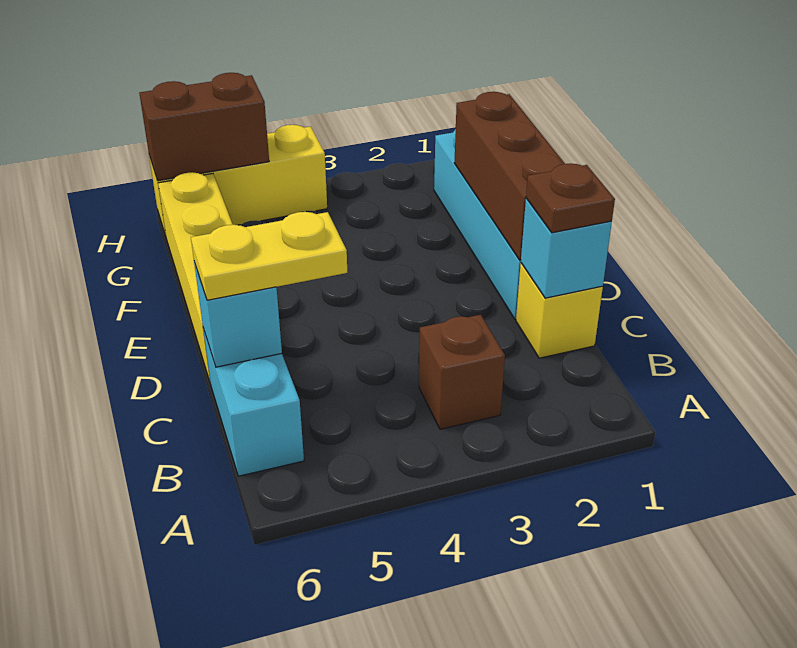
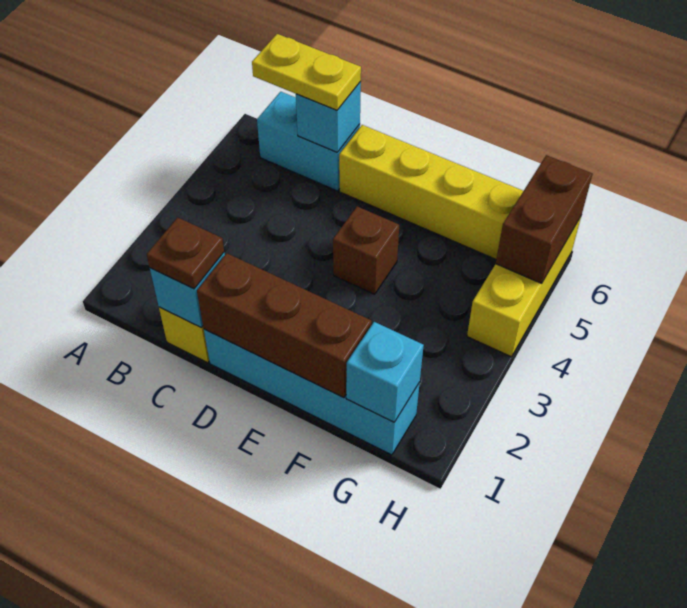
brown 1x1 brick [419,315,505,429] -> brown 1x1 brick moved to [333,206,399,294]
yellow 1x2 plate [191,212,347,300] -> yellow 1x2 plate turned to [252,34,361,110]
none -> cyan 1x1 brick [346,322,424,422]

